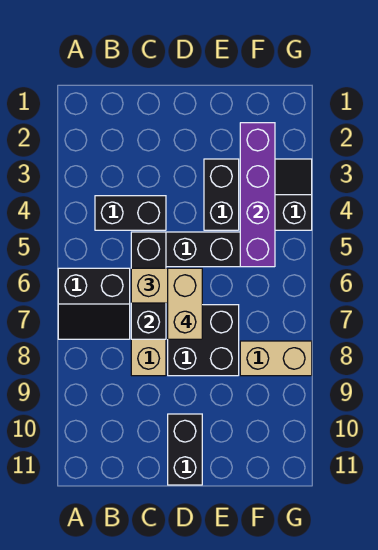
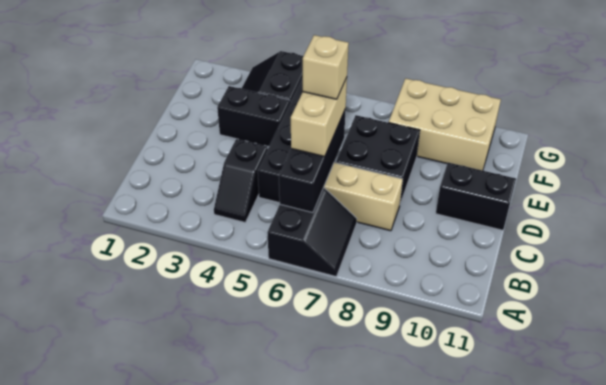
black 1x2 brick [95,196,166,230] -> black 1x2 slope [214,139,268,222]
black 1x3 brick [131,232,166,339] -> black 1x3 brick turned to [279,109,346,213]
tan 1x2 brick [168,268,202,339] -> tan 1x1 brick [303,35,349,99]
purple 1x4 brick [240,123,275,267] -> none
tan 1x2 brick [240,341,312,376] -> tan 2x3 brick [389,78,501,171]

